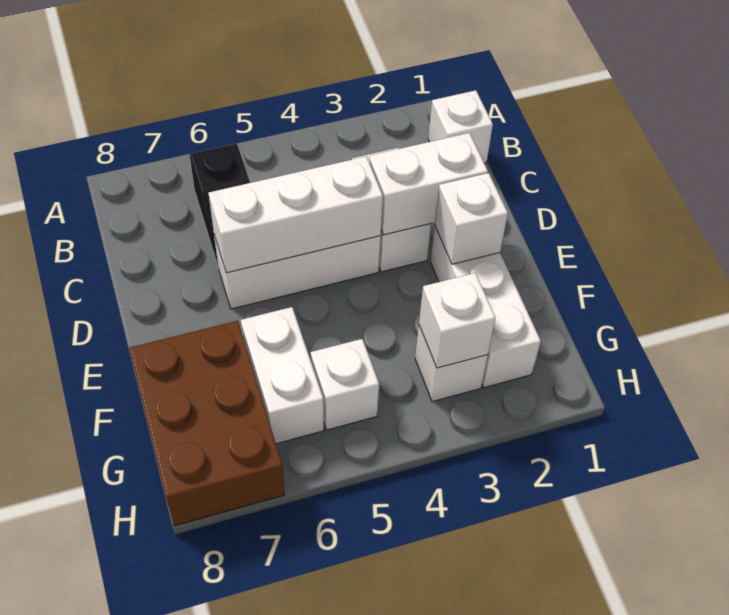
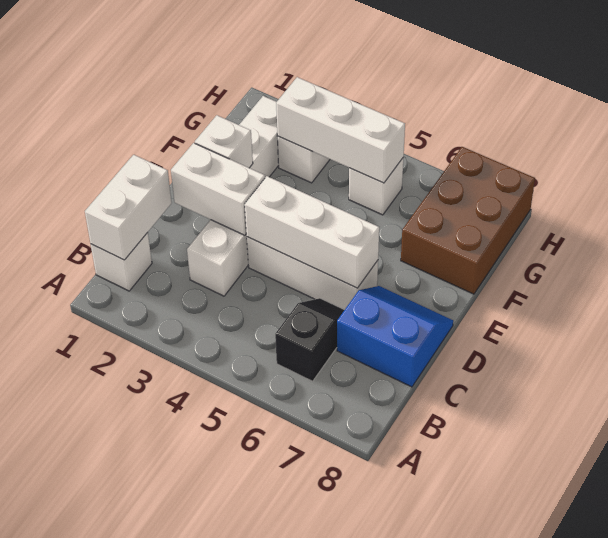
none -> blue 2x2 slope [337,286,453,387]
white 1x2 brick [241,307,324,444] -> white 1x2 brick moved to [85,155,172,260]
white 1x1 brick [419,273,495,368] -> white 1x3 brick [276,77,405,183]

